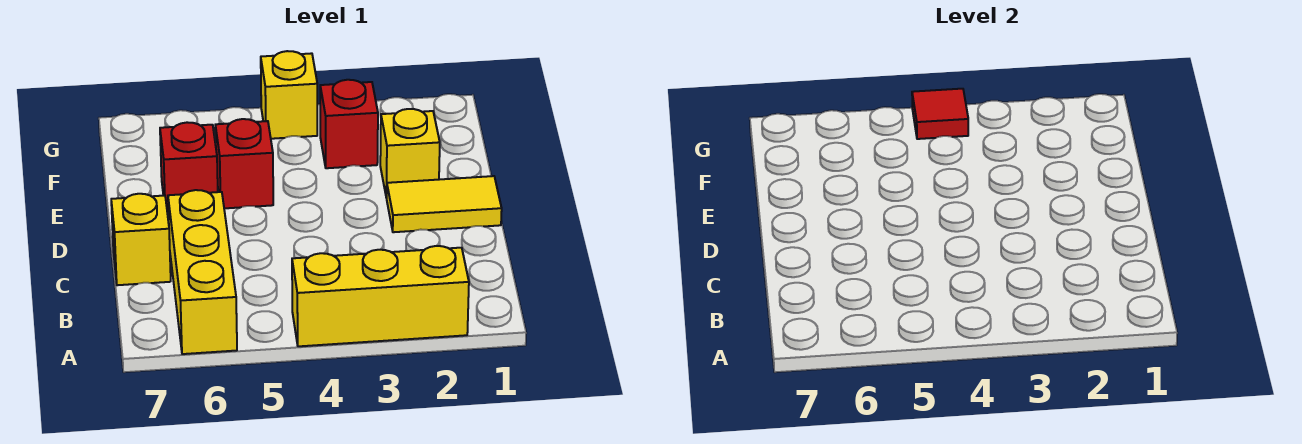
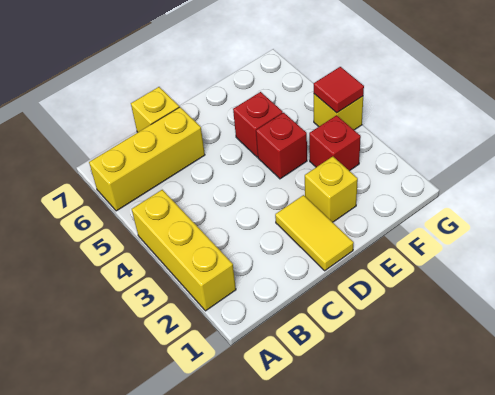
red 1x1 brick [160,122,218,212] -> red 1x1 brick moved to [256,113,307,179]

